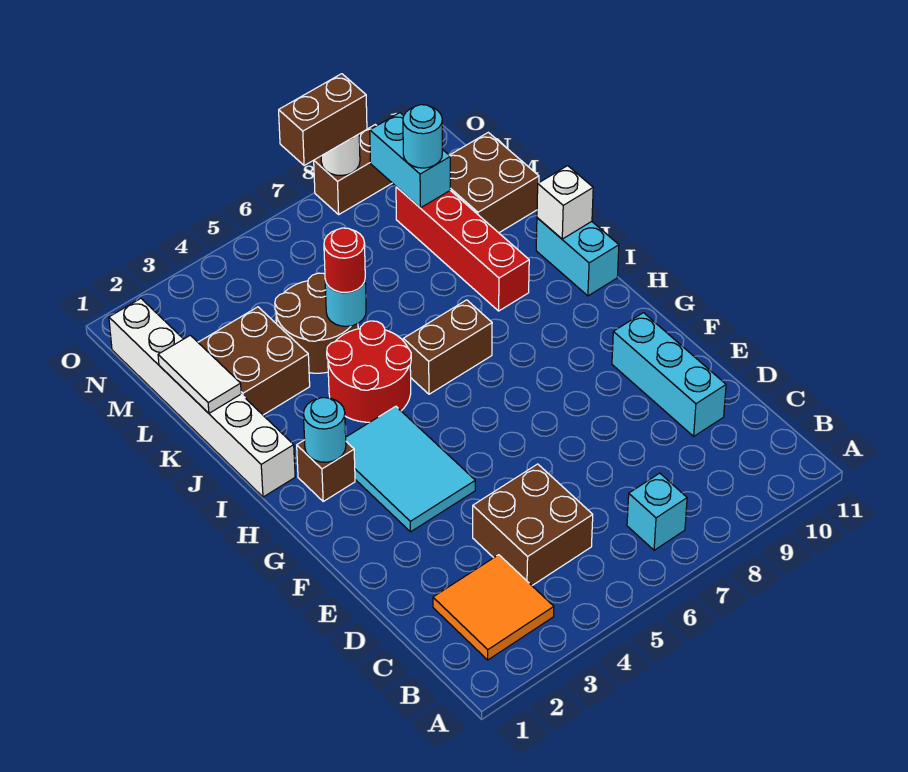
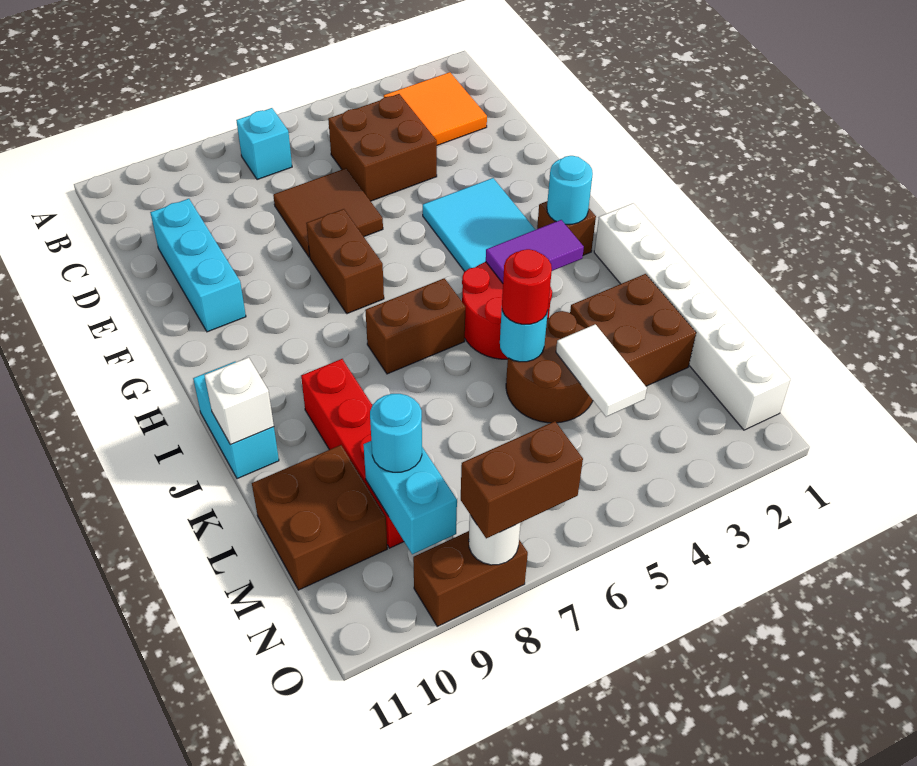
none -> brown 2x2 tile [273,168,383,257]
none -> brown 1x2 brick [306,209,384,314]
none -> purple 1x2 tile [486,220,584,283]
white 1x2 tile [158,335,241,413] -> white 1x2 tile moved to [556,324,647,417]

